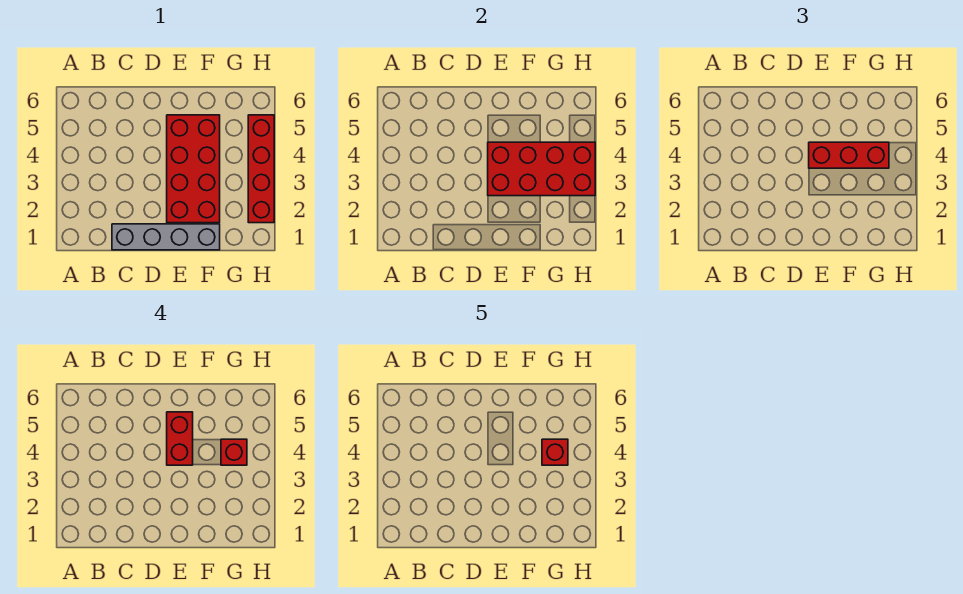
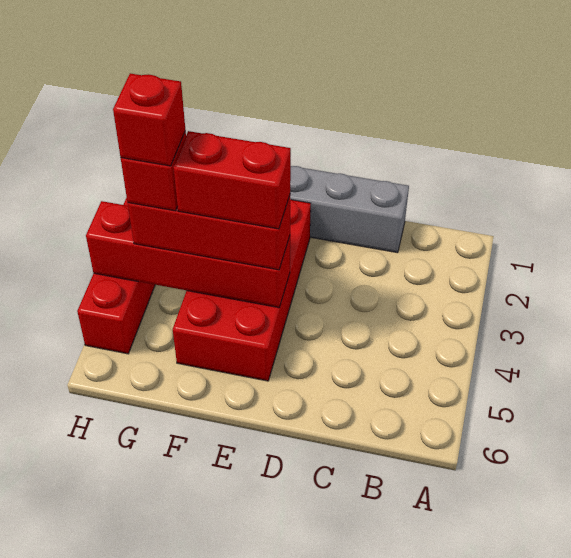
red 2x4 brick [488,142,595,196] -> red 1x4 brick [86,201,290,307]
red 1x2 brick [167,412,193,465] -> red 1x2 brick turned to [173,131,291,229]

